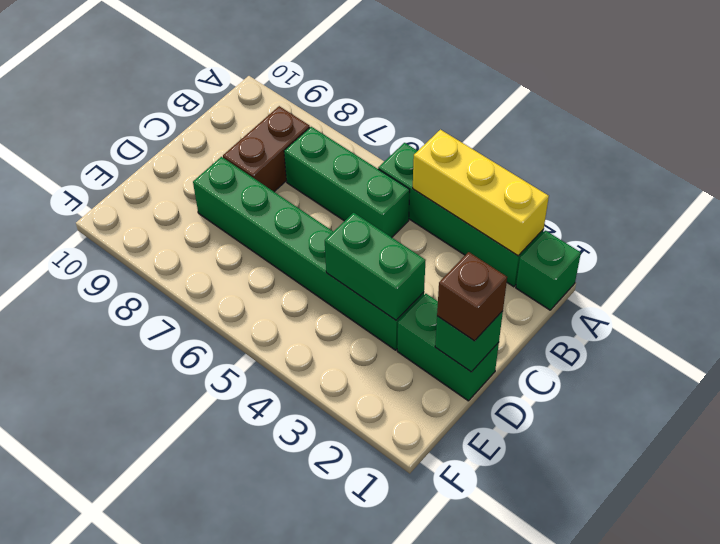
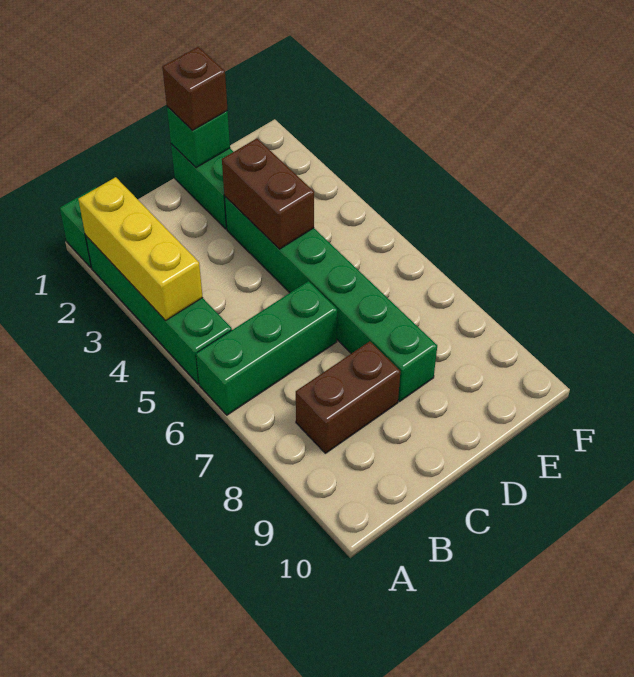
green 1x3 brick [284,127,410,237] -> green 1x3 brick turned to [196,281,337,415]
green 1x2 brick [325,213,426,320] -> brown 1x2 brick [222,138,314,249]

